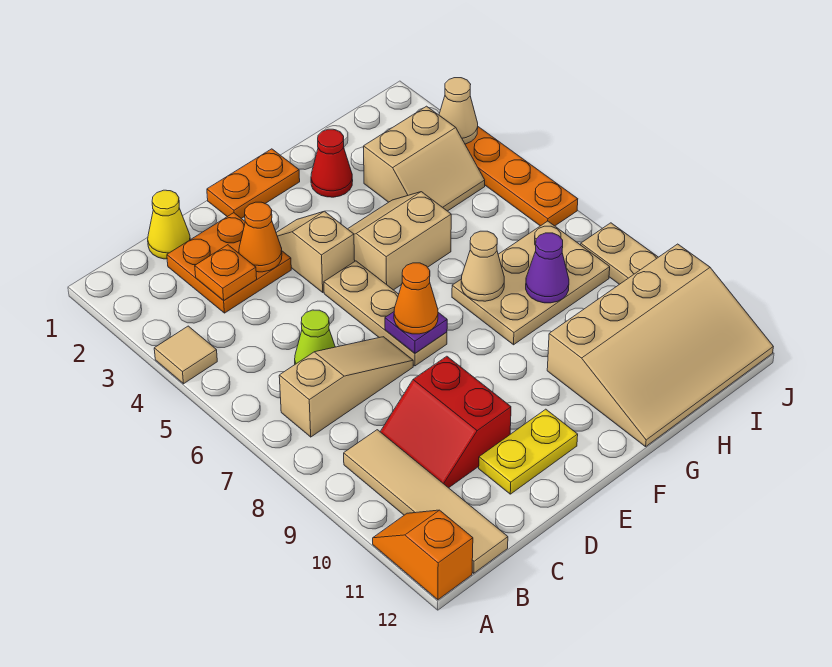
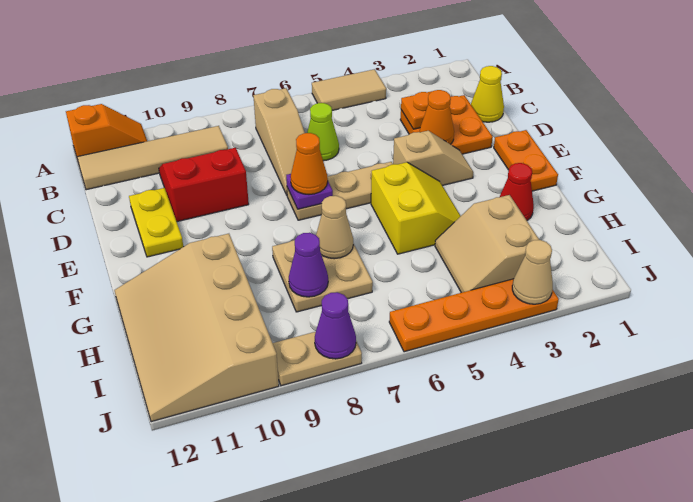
tan 1x1 tile [154,326,217,384] -> tan 1x2 tile [312,69,386,110]
tan 2x2 slope [348,192,451,290] -> yellow 2x2 slope [371,162,460,254]
tan 2x3 plate [452,221,610,345] -> tan 2x2 plate [272,240,373,312]
none -> purple 1x1 cone [315,292,356,359]

